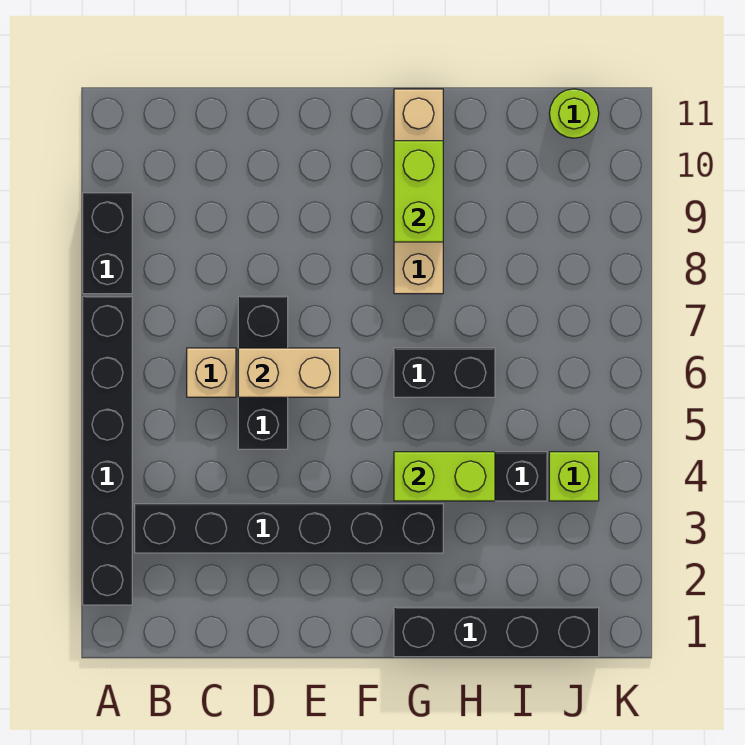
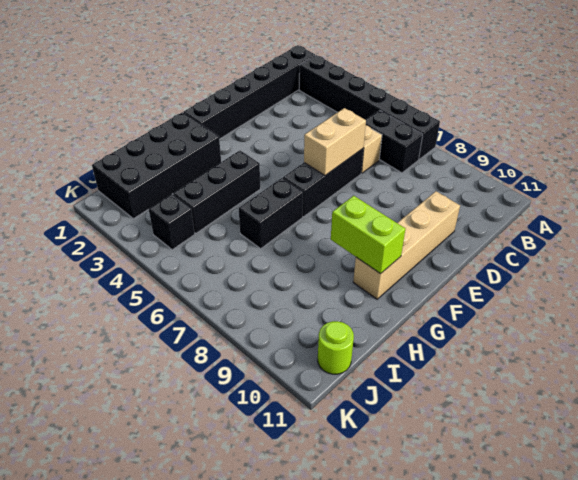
black 1x2 brick [83,193,132,294] -> black 1x2 brick moved to [366,110,423,173]
black 1x6 brick [135,504,443,553] -> black 1x6 brick moved to [184,45,315,139]
black 1x3 brick [238,296,288,449] -> black 1x3 brick turned to [283,149,363,217]
black 1x4 brick [394,607,599,657] -> black 2x4 brick [92,112,221,219]
lime 1x2 brick [394,452,495,501] -> none
tan 1x4 brick [394,89,443,294] -> tan 1x4 brick turned to [353,191,460,299]
lime 1x1 brick [549,452,599,501] -> black 1x1 brick [149,194,195,250]

